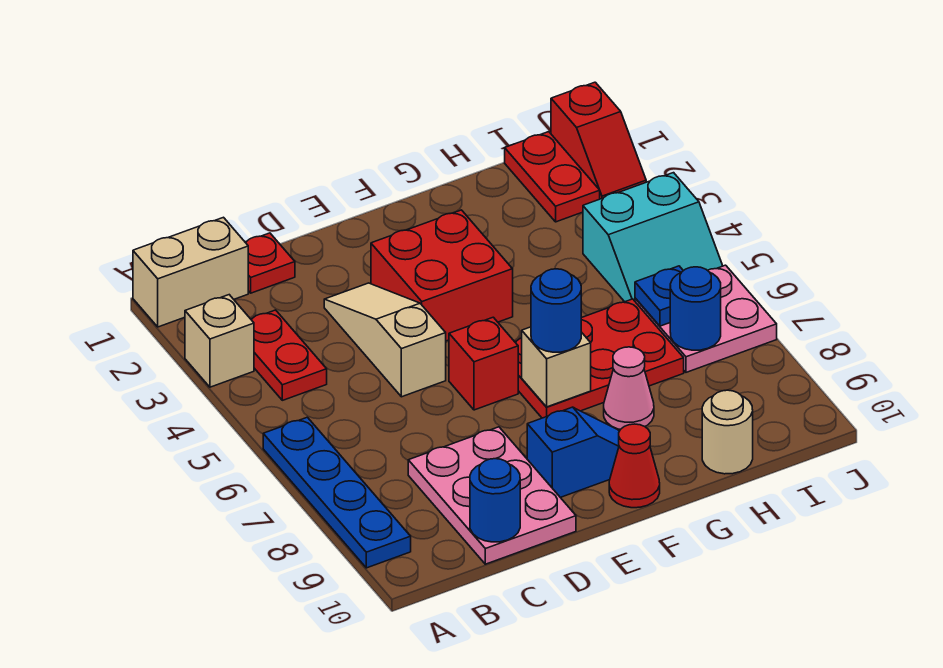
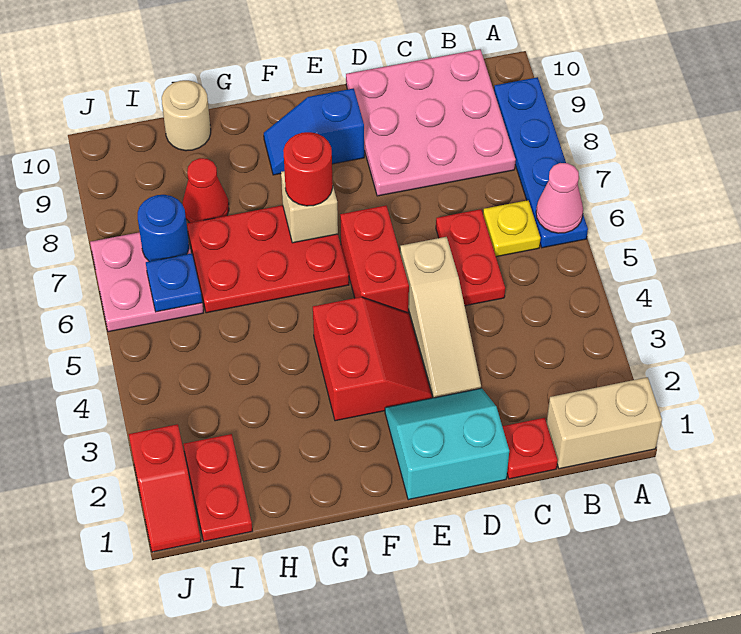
tan 1x1 brick [185,295,254,387] -> none
red 1x2 plate [251,310,327,400] -> red 1x2 plate moved to [436,209,505,306]
none -> yellow 1x1 plate [483,200,540,257]
pink 2x3 plate [408,427,576,564] -> pink 3x3 plate [346,49,516,196]
blue 1x1 round brick [470,459,520,542] -> none
red 2x2 brick [371,210,513,341] -> red 2x2 slope [313,297,432,421]
red 1x1 brick [449,317,518,410] -> red 1x2 brick [340,206,409,313]
blue 1x1 round brick [531,269,581,352] -> red 1x1 round brick [283,132,333,206]
red 1x1 cone [609,424,660,508] -> red 1x1 cone moved to [183,158,229,223]
pink 1x1 cone [604,347,654,429] -> pink 1x1 cone moved to [536,163,583,233]
cyan 2x2 slope [583,173,723,302] -> cyan 2x2 slope moved to [385,388,509,500]
red 1x2 slope [551,82,646,199] -> red 1x2 slope turned to [129,424,201,552]

